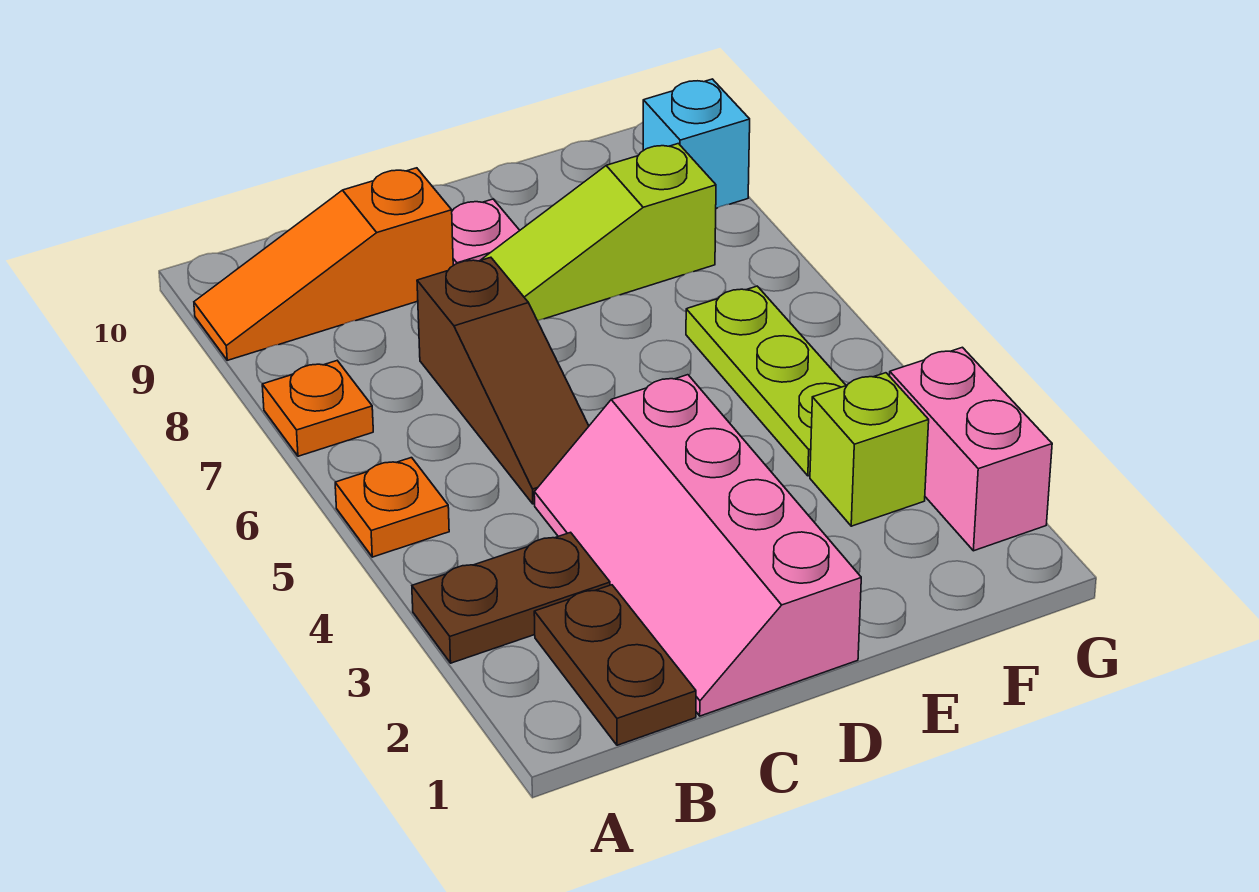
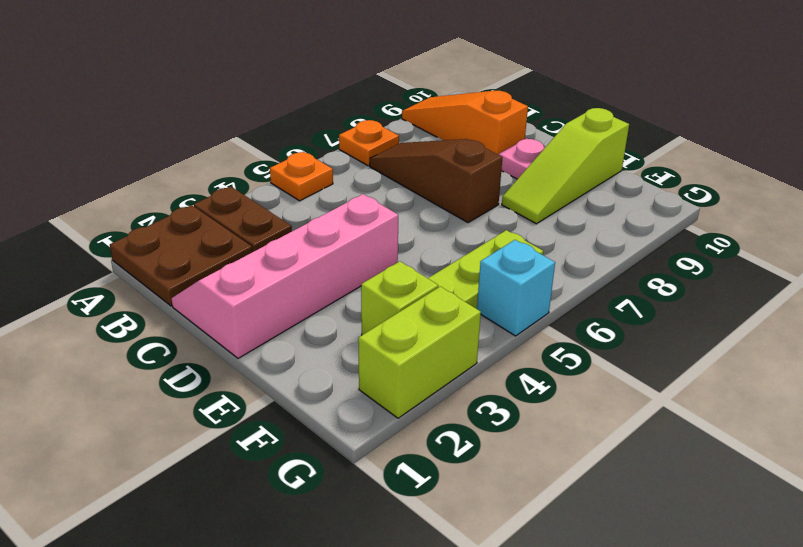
brown 1x2 plate [534,585,696,745] -> brown 2x2 plate [110,205,253,306]
brown 1x3 slope [417,257,589,504] -> brown 1x3 slope turned to [370,139,503,223]
lime 1x3 slope [480,144,716,321] -> lime 1x3 slope turned to [502,108,629,224]
pink 1x2 brick [890,347,1052,551] -> lime 1x2 brick [358,286,481,418]
cyan 1x1 brick [643,79,750,208] -> cyan 1x1 brick moved to [477,240,555,336]

